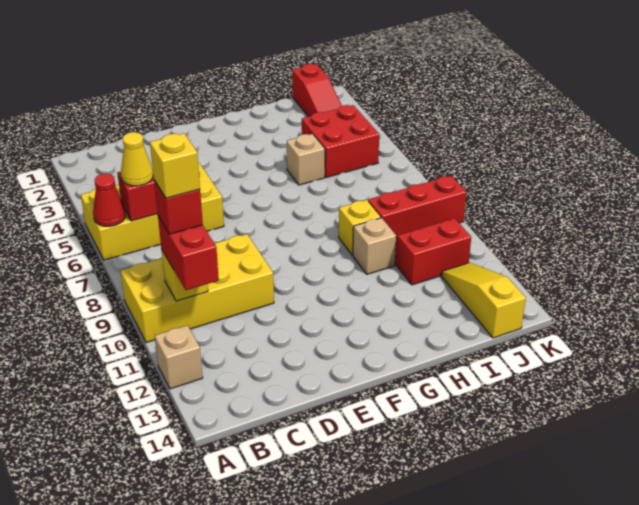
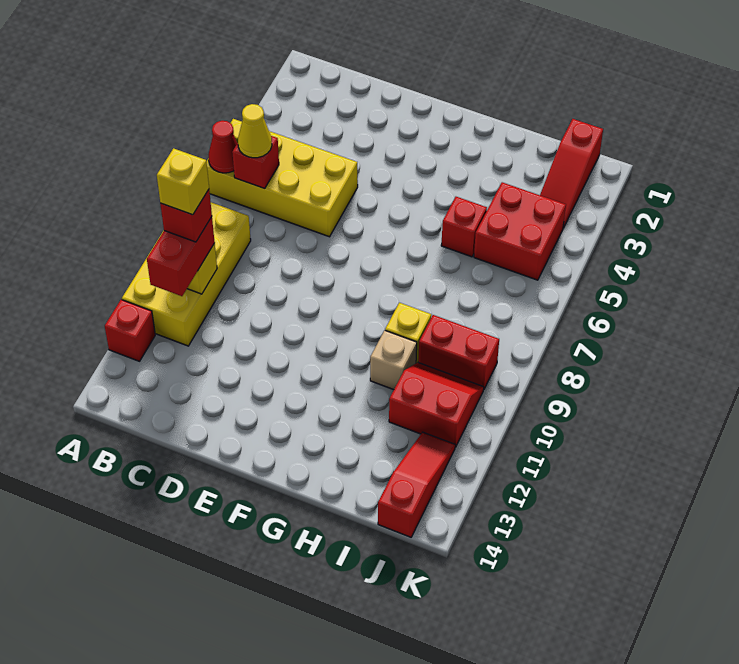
yellow 2x4 brick [121,234,274,343] -> yellow 2x4 brick turned to [122,202,251,346]
tan 1x1 brick [155,325,203,389] -> red 1x1 brick [105,300,155,361]
tan 1x1 brick [287,134,325,185] -> red 1x1 brick [441,197,487,257]
red 1x3 brick [368,176,466,236] -> red 1x2 brick [418,315,499,389]
yellow 1x3 slope [442,263,526,338] -> red 1x3 slope [378,432,455,537]

